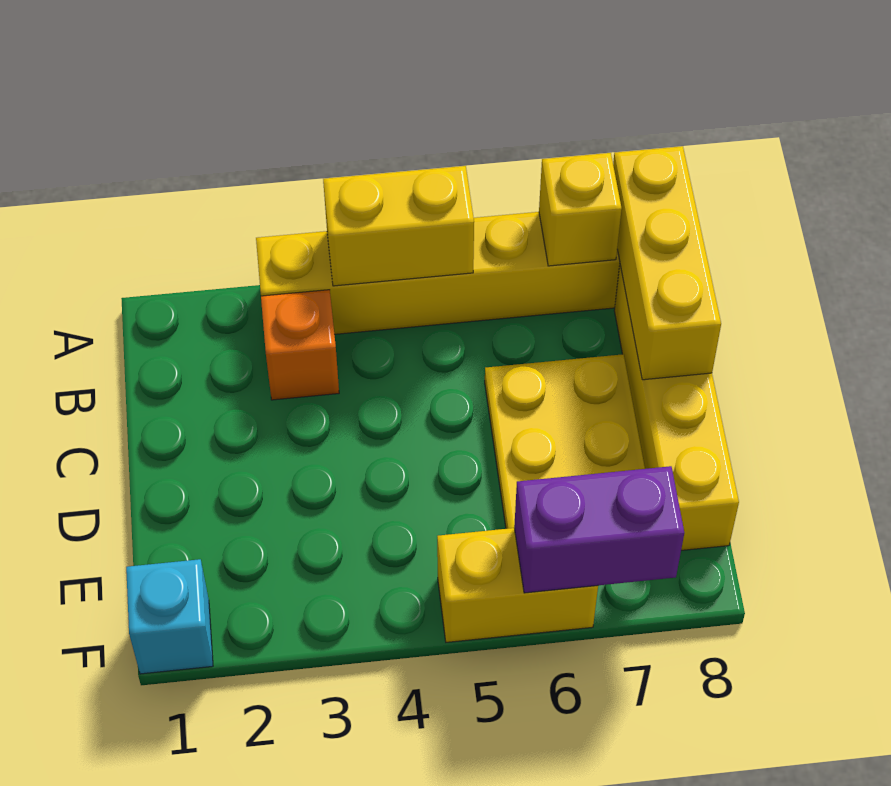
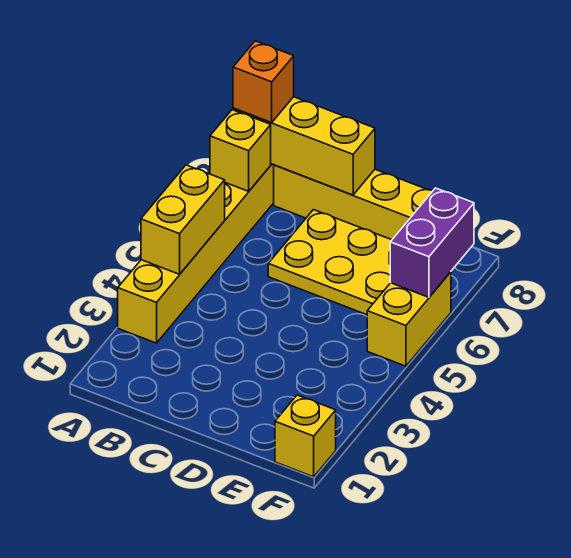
orange 1x1 brick [261,290,339,400] -> orange 1x1 brick moved to [233,41,294,123]
cyan 1x1 brick [126,559,213,674] -> yellow 1x1 brick [275,395,336,477]

